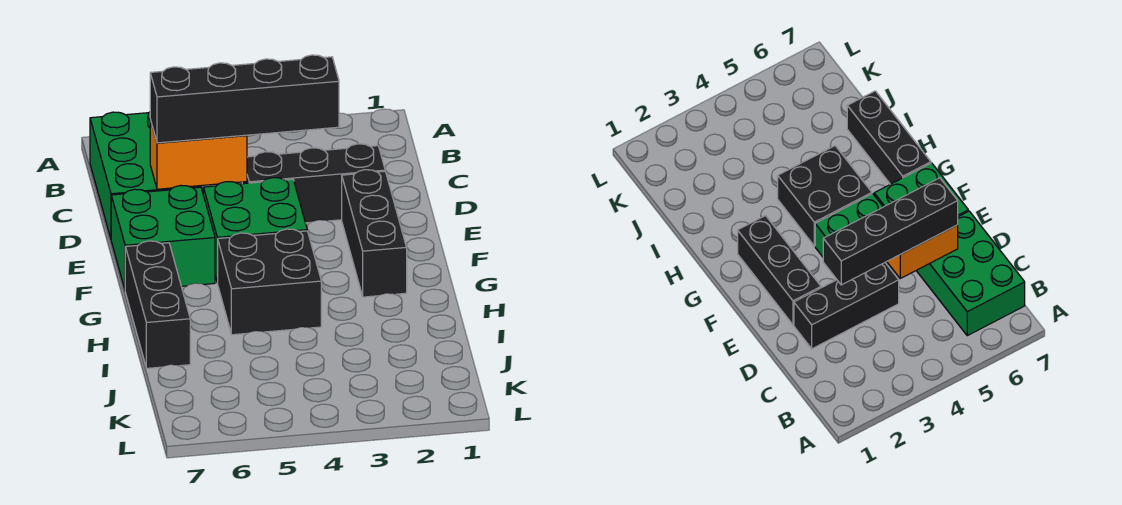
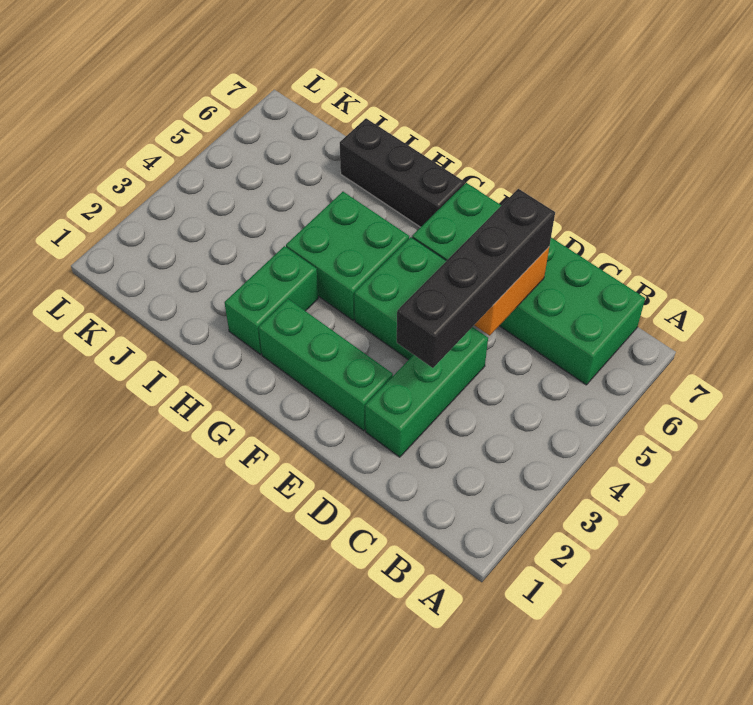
black 1x3 brick [242,144,385,223] -> green 1x3 brick [365,327,488,457]
black 1x3 brick [342,170,407,297] -> green 1x3 brick [259,299,393,431]
black 2x2 brick [218,229,321,335] -> green 2x2 brick [286,192,409,320]
none -> green 1x2 brick [224,246,318,354]

